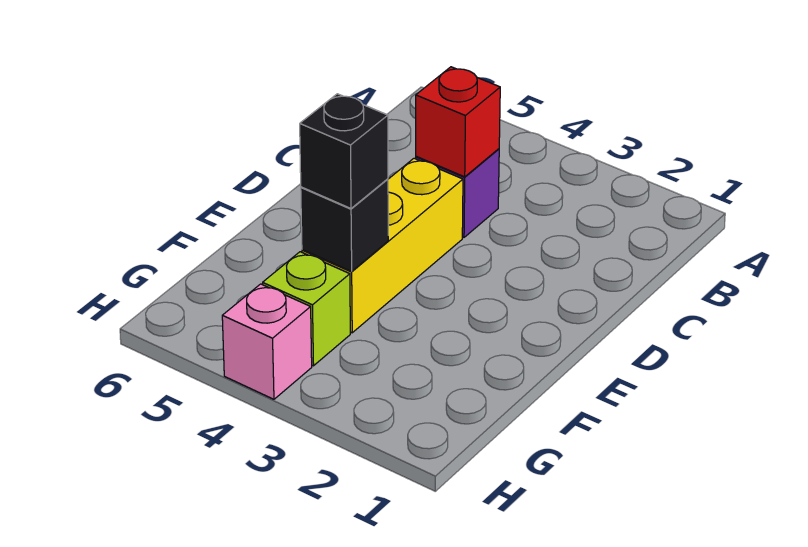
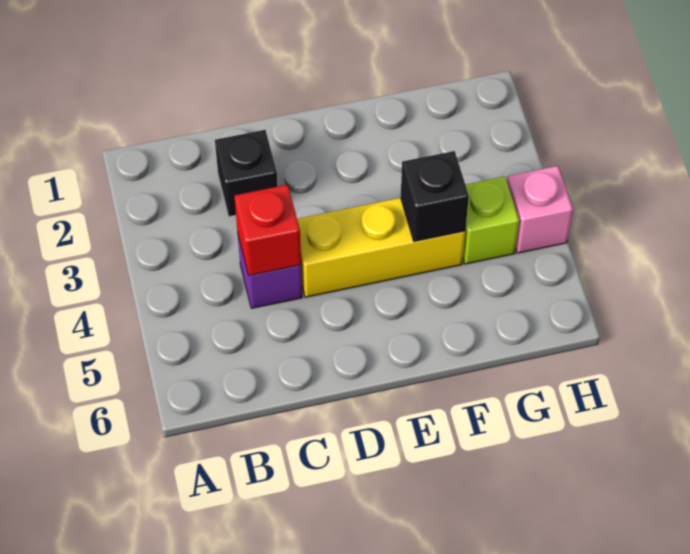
black 1x1 brick [300,94,388,208] -> black 1x1 brick moved to [215,130,278,217]

